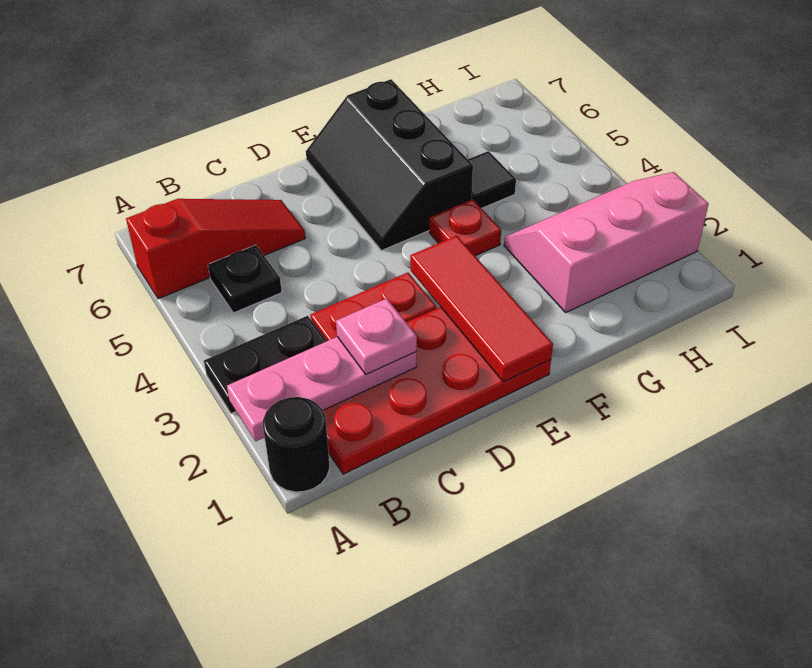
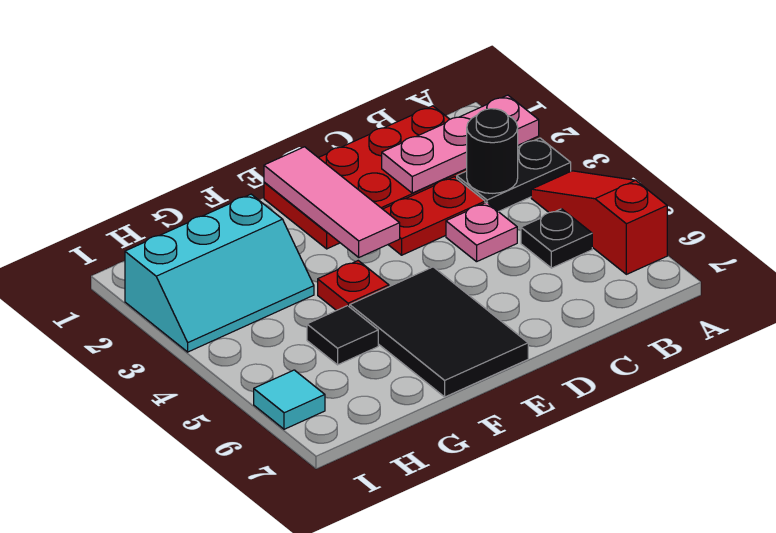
black 1x1 round brick [263,397,330,492] -> black 1x1 round brick moved to [467,109,518,193]
red 1x3 slope [126,199,305,299] -> red 1x3 slope turned to [531,171,667,274]
pink 1x1 plate [336,298,417,374] -> pink 1x1 plate moved to [446,202,517,262]
red 1x3 tile [410,236,553,382] -> pink 1x3 tile [264,147,400,257]
black 2x3 slope [306,79,473,251] -> black 2x3 tile [350,267,528,397]
pink 2x3 slope [504,172,709,312] -> cyan 2x3 slope [125,194,314,352]
none -> cyan 1x1 tile [254,370,325,429]

